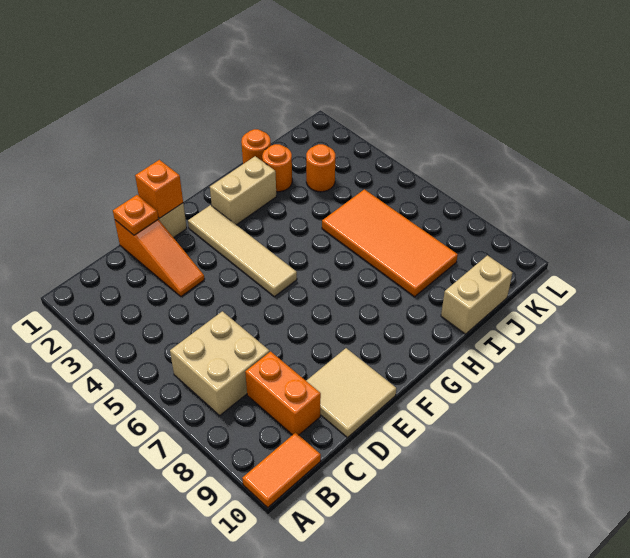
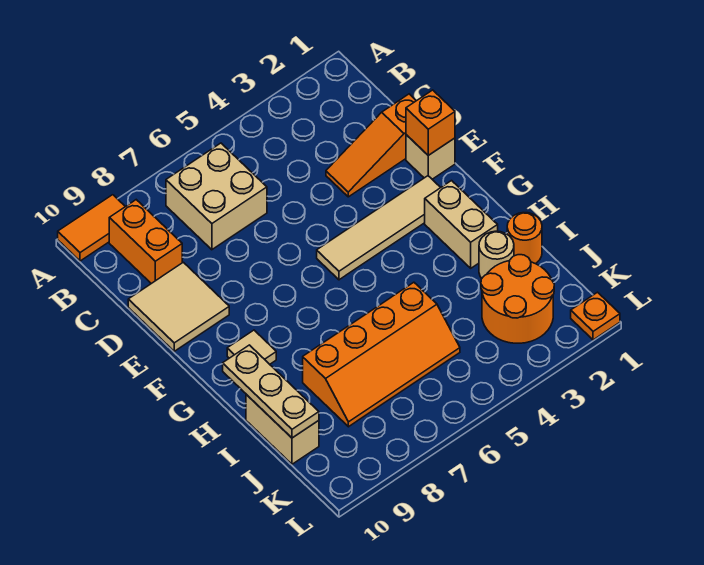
orange 1x2 tile [242,432,321,507] -> orange 1x2 tile turned to [58,195,125,261]
orange 1x2 brick [245,352,321,435] -> orange 1x2 brick turned to [109,200,182,284]
orange 1x1 plate [113,195,158,235] -> orange 1x1 plate moved to [571,292,620,340]
none -> tan 1x1 tile [227,330,276,364]
none -> tan 1x3 plate [223,345,319,438]
orange 1x1 round brick [262,144,292,192] -> tan 1x1 round brick [479,231,514,278]
orange 2x4 tile [322,189,458,297] -> orange 2x4 slope [303,282,460,427]
orange 1x1 round brick [306,144,335,192] -> orange 2x2 round brick [481,255,554,343]

